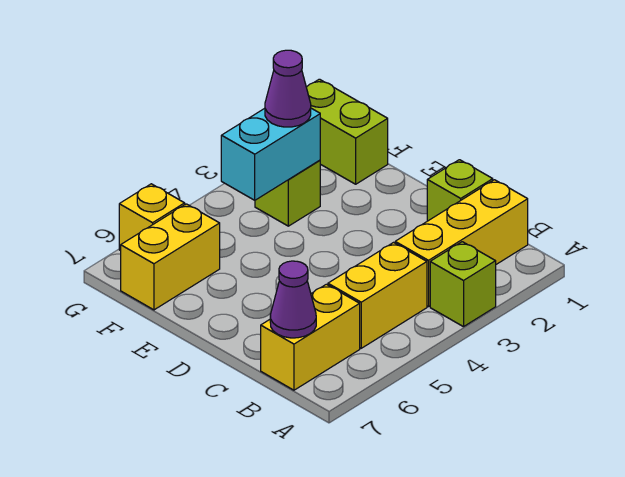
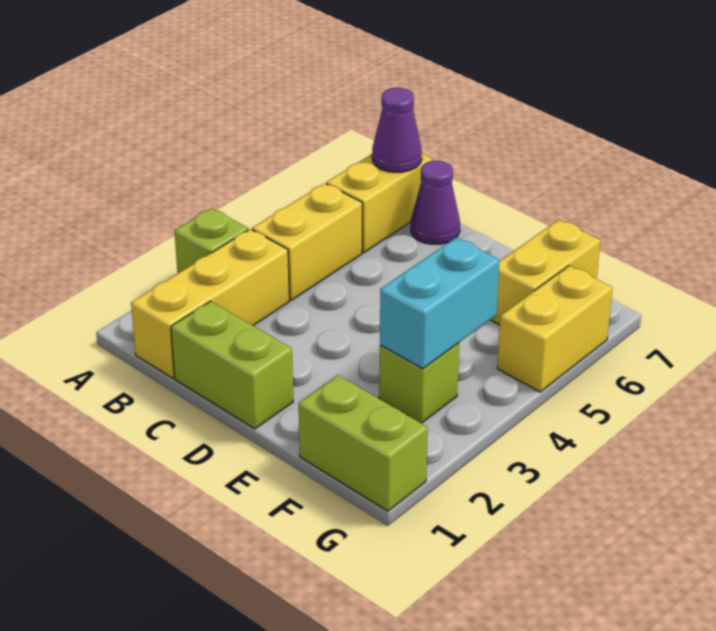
lime 1x1 brick [427,160,493,221] -> lime 1x2 brick [171,301,293,429]
purple 1x1 cone [265,50,311,127] -> purple 1x1 cone moved to [411,161,460,244]
yellow 1x1 brick [119,184,185,251] -> yellow 1x2 brick [497,266,612,392]

